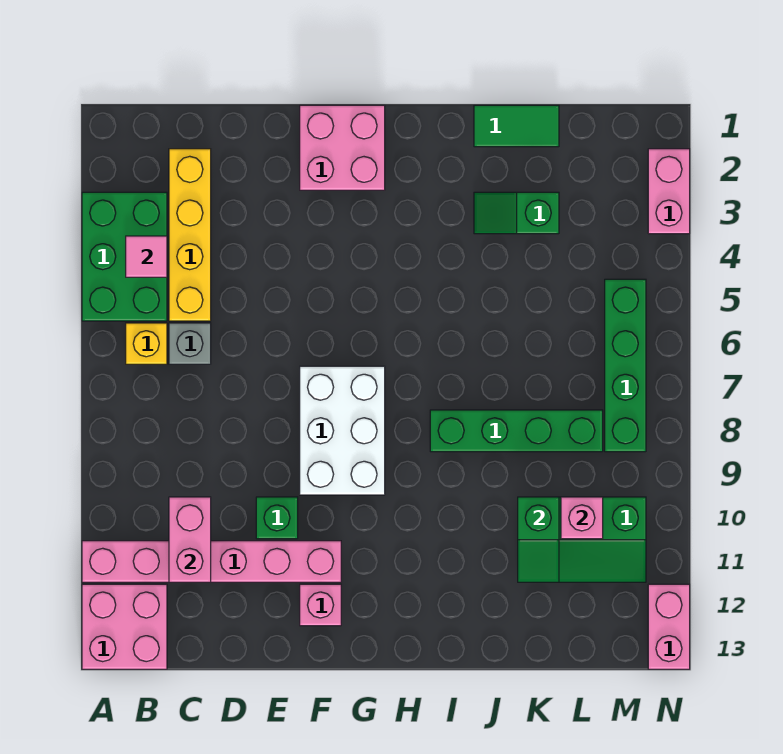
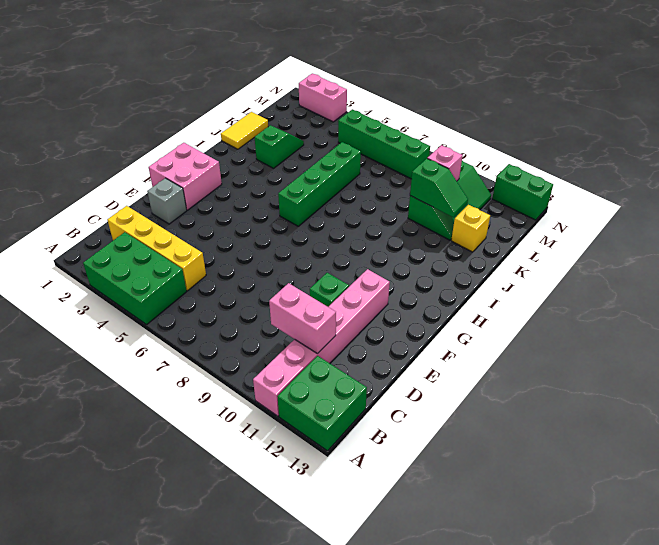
pink 2x2 brick [82,584,167,669] -> green 2x2 brick [277,356,367,451]
pink 1x1 tile [126,236,167,277] -> none
yellow 1x1 brick [126,323,167,364] -> yellow 1x1 brick moved to [451,205,490,252]
grey 1x1 brick [169,323,211,364] -> grey 1x1 brick moved to [147,178,187,224]
white 2x3 brick [300,366,385,495] -> none
pink 1x1 brick [300,584,341,626] -> none
green 1x4 brick [430,410,603,452] -> green 1x4 brick moved to [278,142,361,226]
green 1x2 tile [474,105,559,147] -> yellow 1x2 tile [221,112,268,149]
green 1x2 slope [474,192,559,234] -> green 1x2 slope turned to [255,125,304,168]
pink 1x2 brick [648,584,690,669] -> green 1x2 brick [492,164,553,220]

